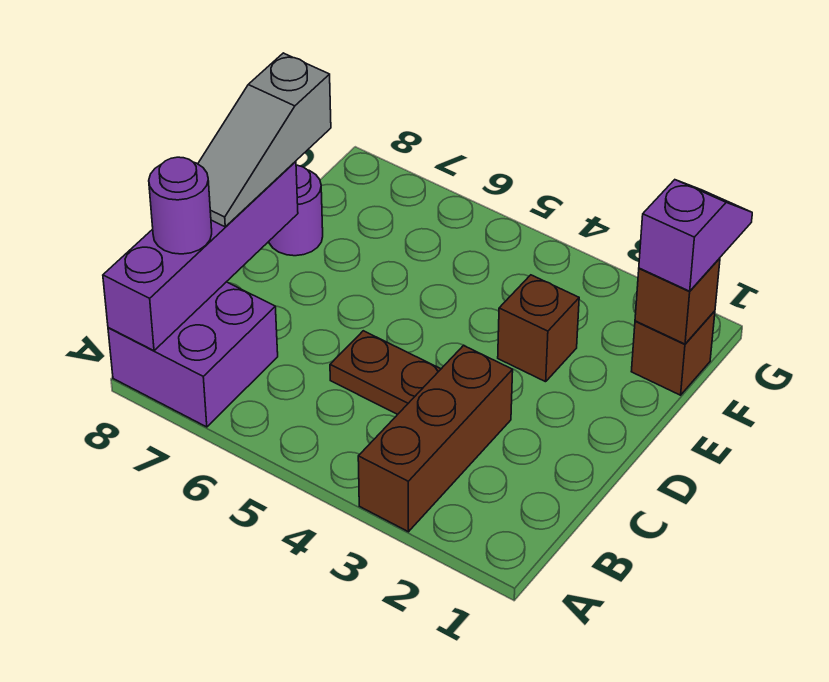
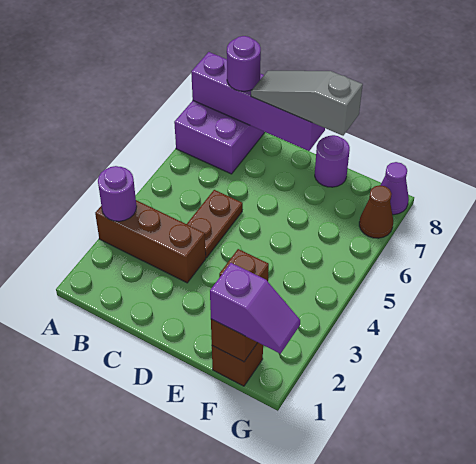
none -> purple 1x1 round brick [98,166,137,221]
none -> brown 1x1 cone [359,185,393,238]
none -> purple 1x1 cone [381,162,409,215]

